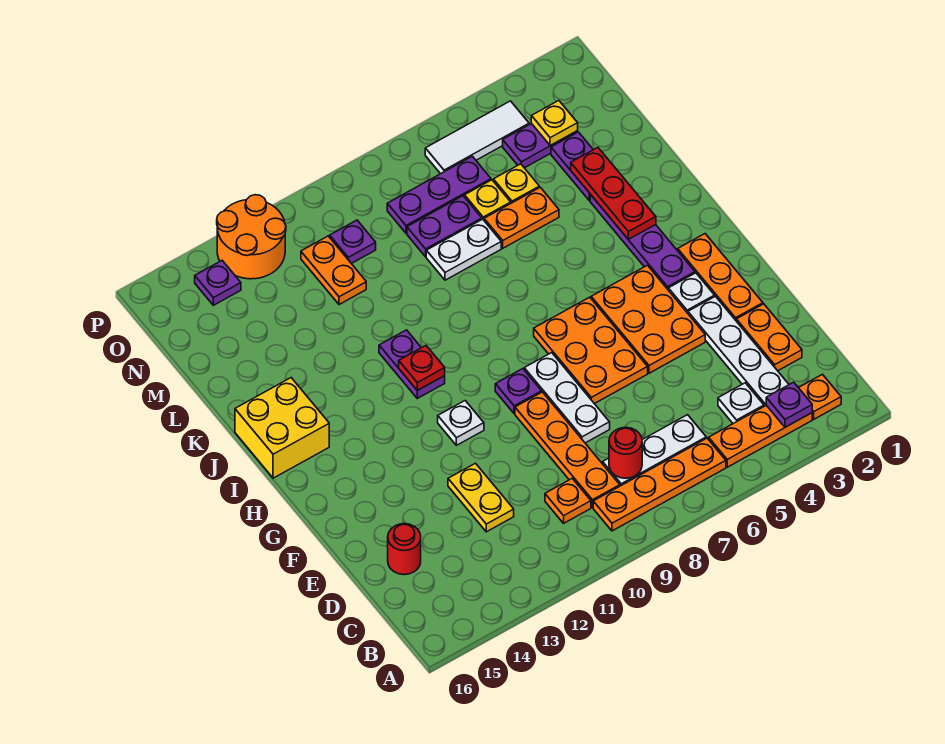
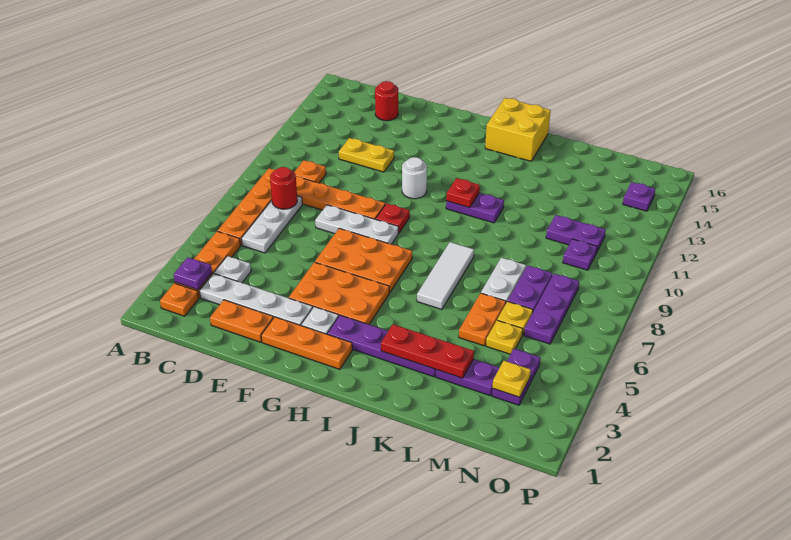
purple 1x1 plate [495,369,542,414] -> red 1x1 plate [376,203,410,233]
white 1x1 plate [438,401,484,445] -> white 1x1 round brick [402,157,427,199]
orange 1x2 plate [301,236,366,305] -> purple 1x2 plate [546,215,606,253]
white 1x3 tile [425,101,529,174] -> white 1x3 tile moved to [417,242,474,309]
orange 2x2 round brick [217,195,286,279] -> none

